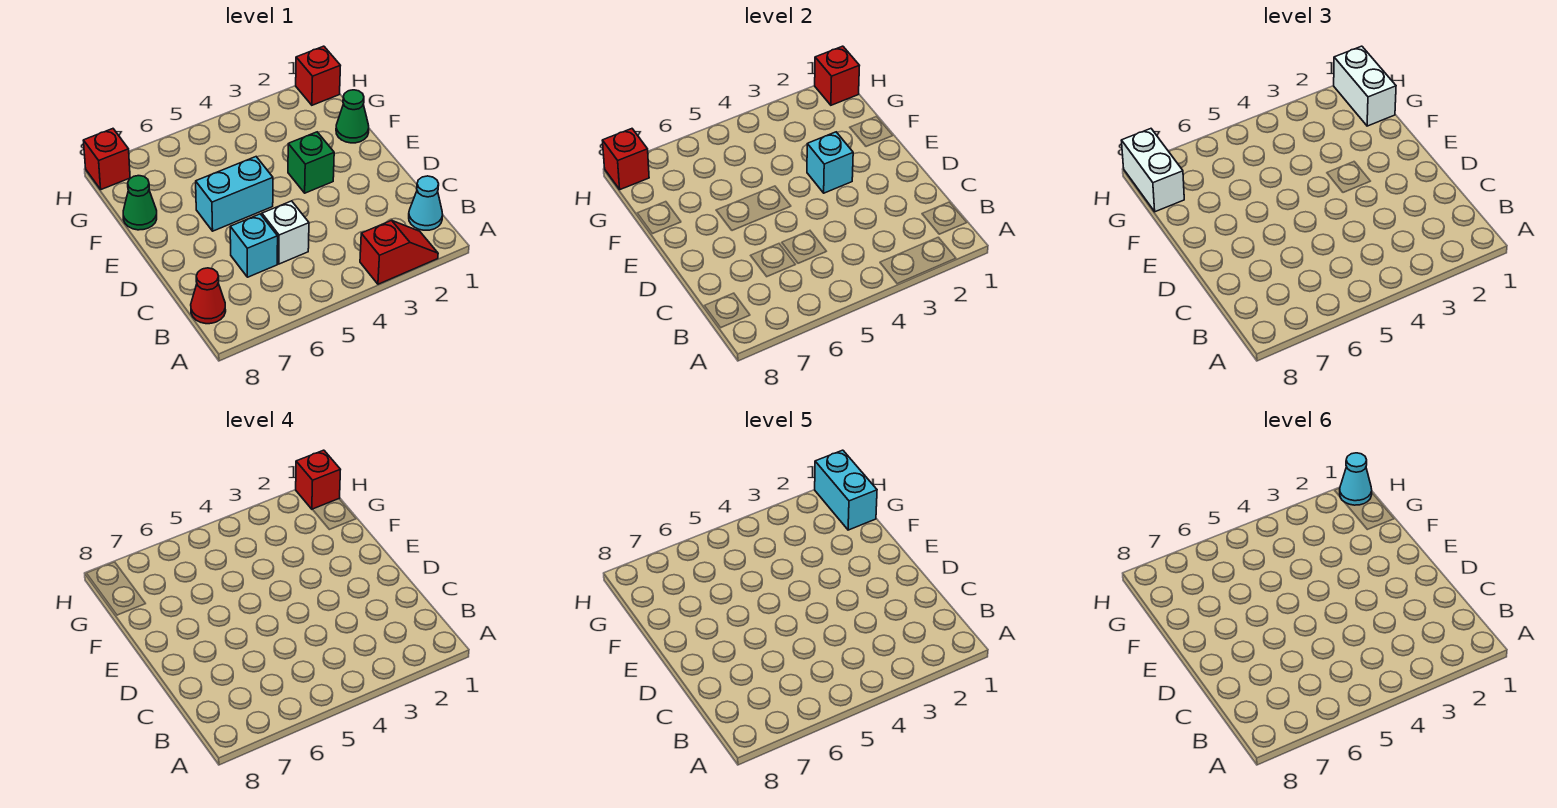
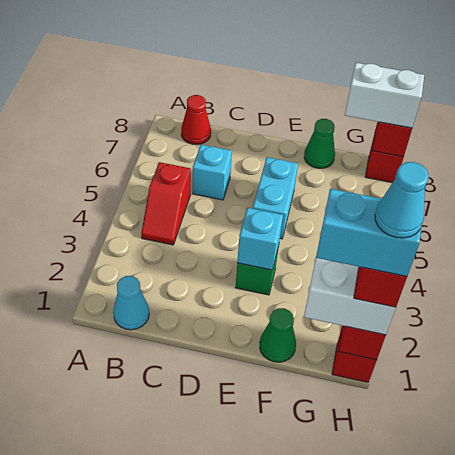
red 1x2 slope [360,220,438,284] -> red 1x2 slope moved to [141,162,191,245]
white 1x1 brick [262,201,309,264] -> none

